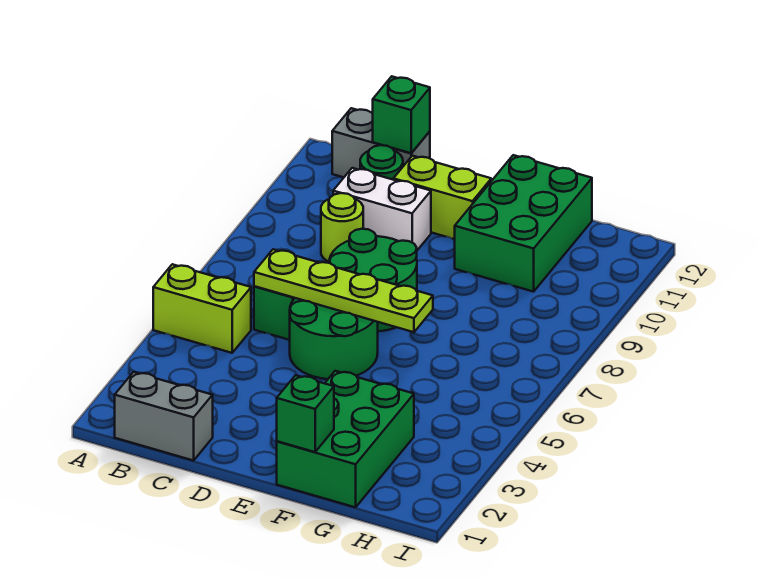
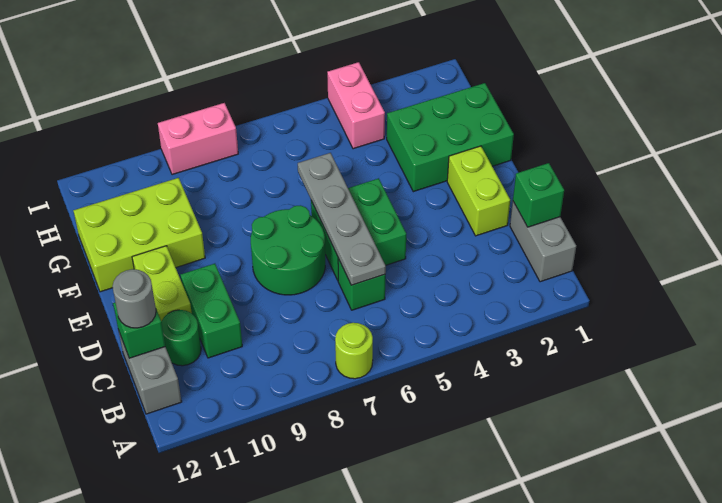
lime 1x2 brick [153,264,251,353] -> lime 1x2 brick moved to [447,146,510,236]
lime 1x4 plate [254,249,433,332] -> grey 1x4 plate [298,153,386,285]
lime 1x1 round brick [321,193,363,262] -> lime 1x1 round brick moved to [335,323,373,379]
white 1x2 brick [333,168,431,250] -> green 1x2 brick [181,264,242,358]
none -> grey 1x1 round brick [113,269,156,328]
green 2x2 round brick [290,298,378,379] -> green 2x2 brick [311,178,406,280]
green 1x1 brick [277,375,334,452] -> green 1x1 brick moved to [513,163,564,227]
green 2x3 brick [455,155,592,292] -> lime 2x3 brick [73,178,205,292]
none -> pink 1x2 brick [327,62,385,149]
none -> pink 1x2 brick [158,103,238,175]

